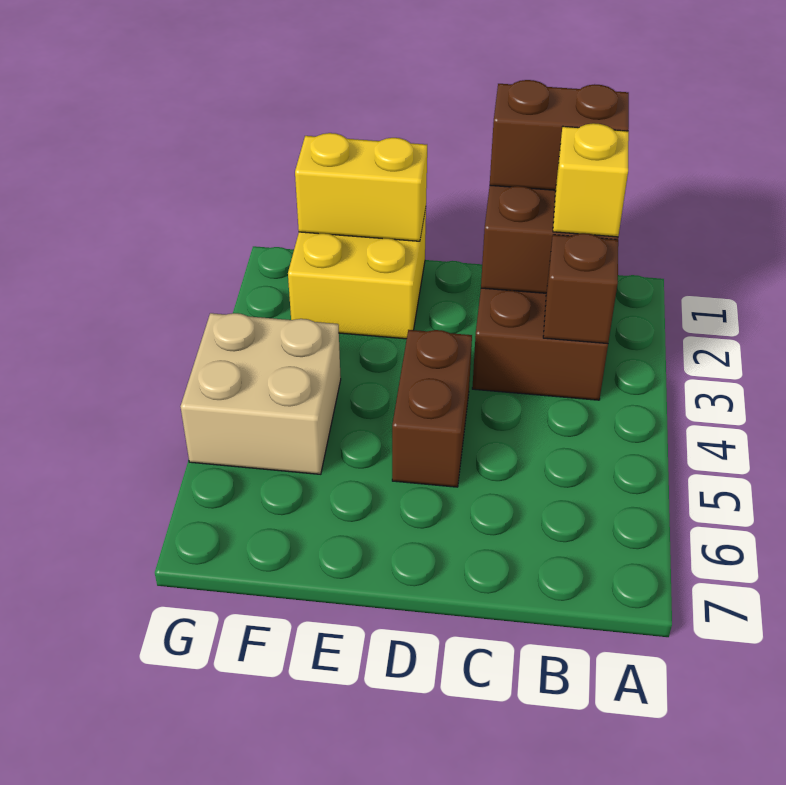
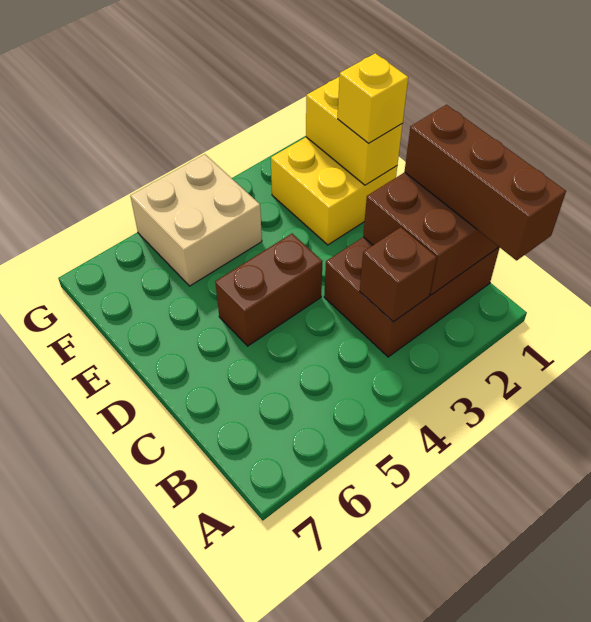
brown 1x2 brick [490,80,629,190] -> brown 1x3 brick [404,105,566,260]
yellow 1x1 brick [553,123,629,237] -> yellow 1x1 brick moved to [338,53,408,144]

